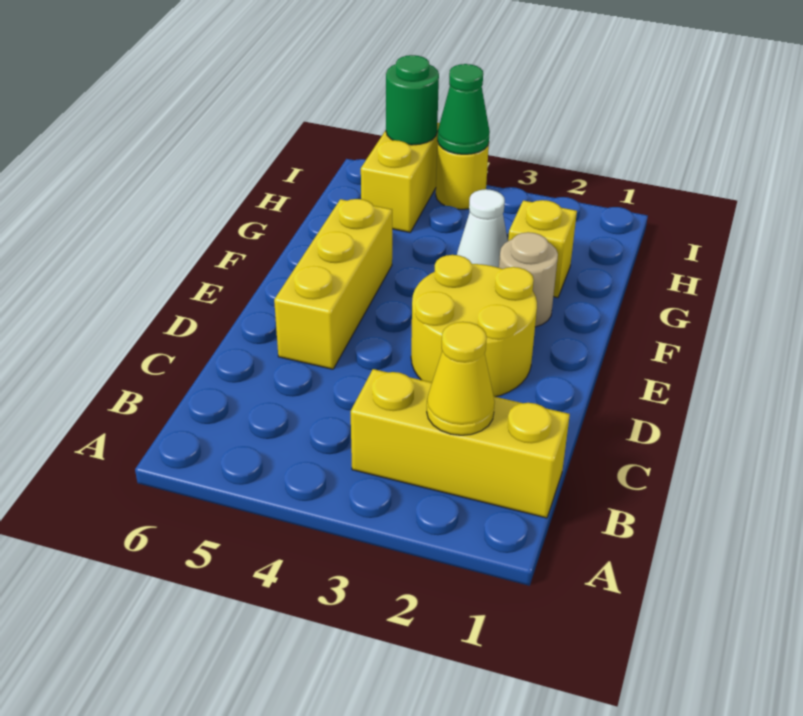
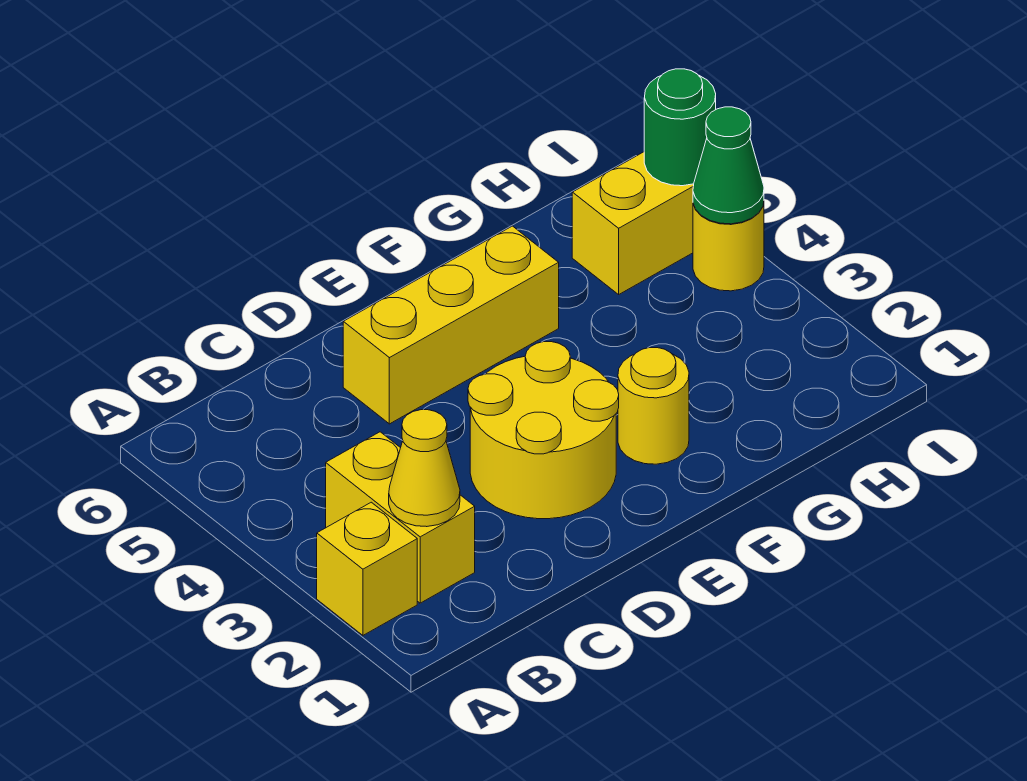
yellow 1x3 brick [351,369,570,518] -> yellow 1x2 brick [326,432,475,603]
tan 1x1 round brick [499,232,558,327] -> yellow 1x1 round brick [618,348,689,464]
yellow 1x1 brick [508,200,577,298] -> yellow 1x1 brick moved to [317,502,417,635]
white 1x1 cone [457,189,508,268] -> none

